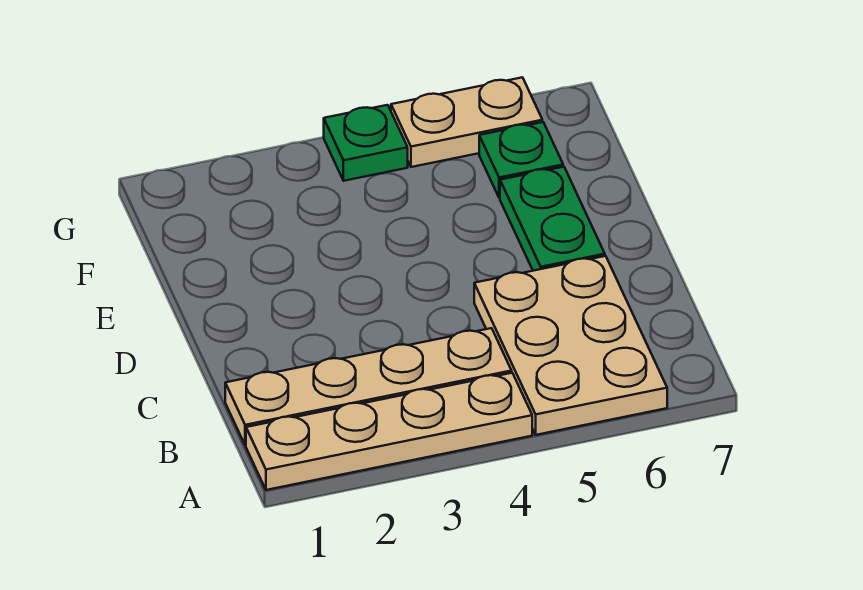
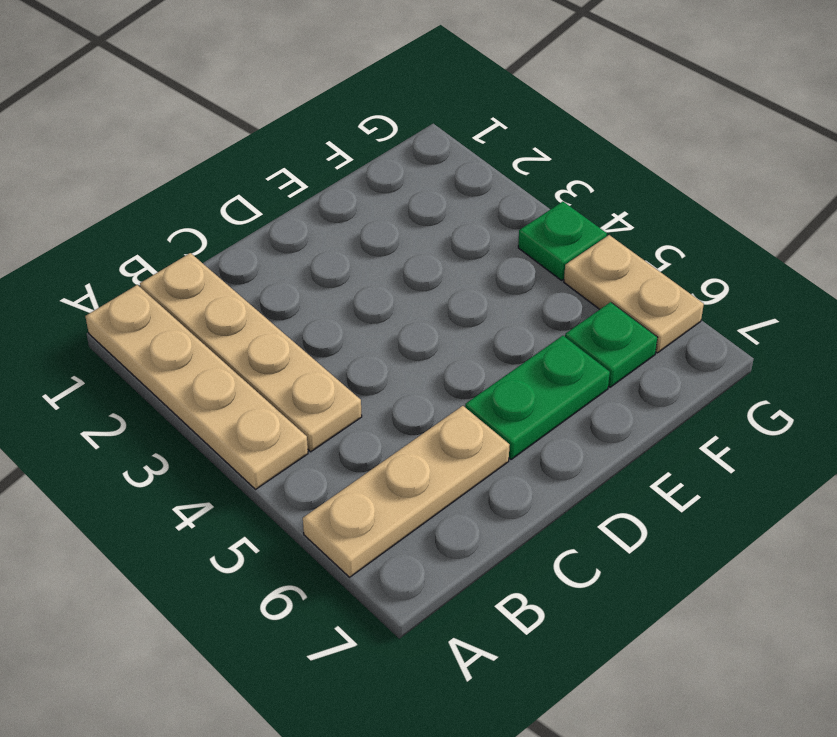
tan 2x3 plate [474,256,667,435] -> tan 1x3 plate [303,406,509,577]

